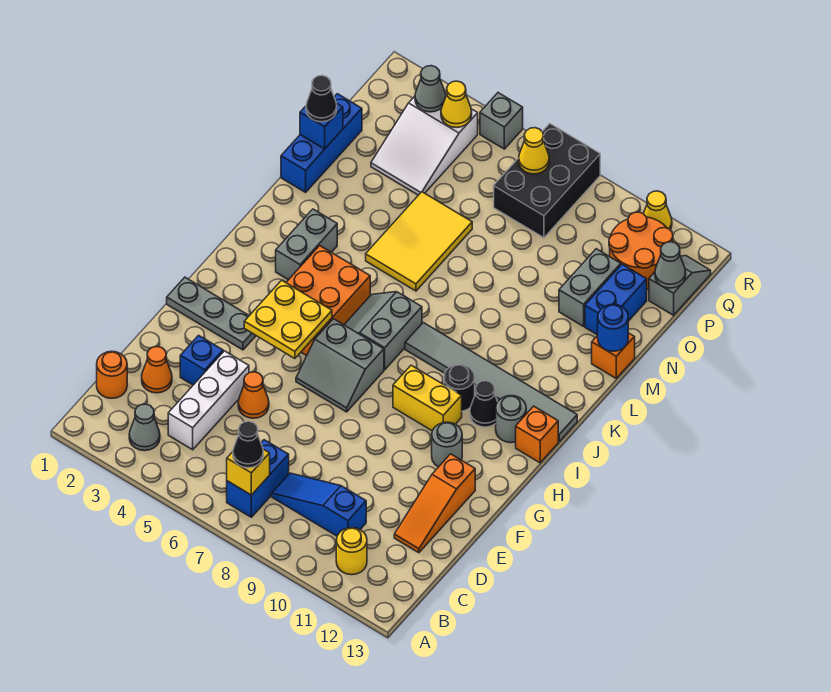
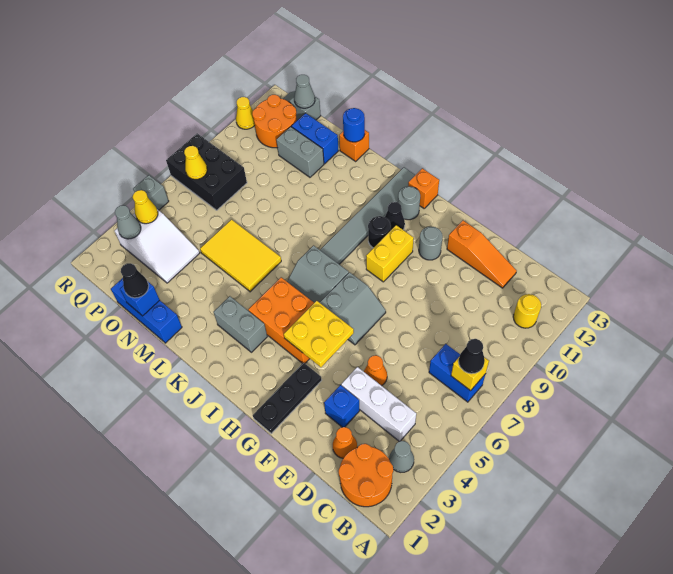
orange 1x1 round brick [97,351,127,398] -> orange 2x2 round brick [339,444,393,507]
blue 1x3 slope [272,473,366,536] -> none
grey 1x3 plate [167,277,256,350] -> black 1x3 plate [253,362,322,434]

